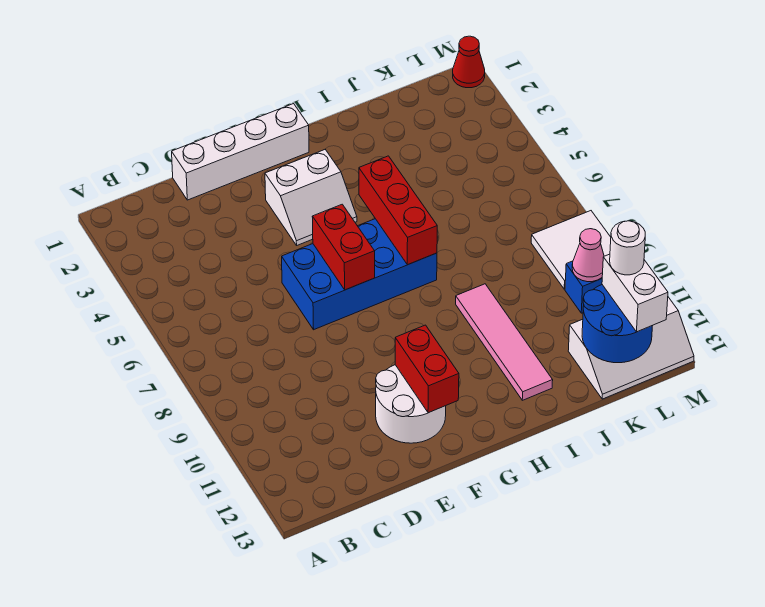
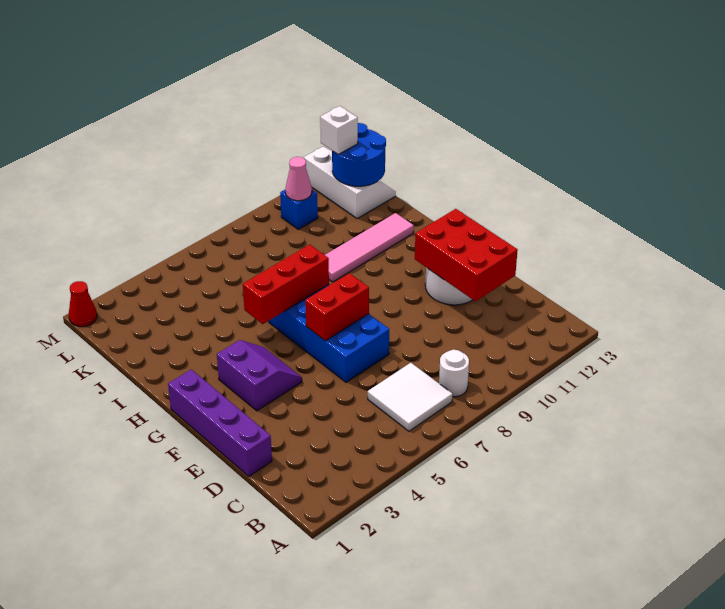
white 1x4 brick [172,104,309,200] -> purple 1x4 brick [168,369,272,476]
white 2x2 slope [265,150,357,245] -> purple 2x2 slope [217,340,302,411]
red 1x2 brick [395,325,459,413] -> red 2x3 brick [415,209,518,301]
white 2x2 tile [531,211,611,289] -> white 2x2 tile moved to [368,363,453,431]
white 1x2 brick [602,254,668,332] -> white 1x1 brick [320,106,358,154]
white 1x1 round brick [610,221,645,275] -> white 1x1 round brick moved to [439,350,469,397]

